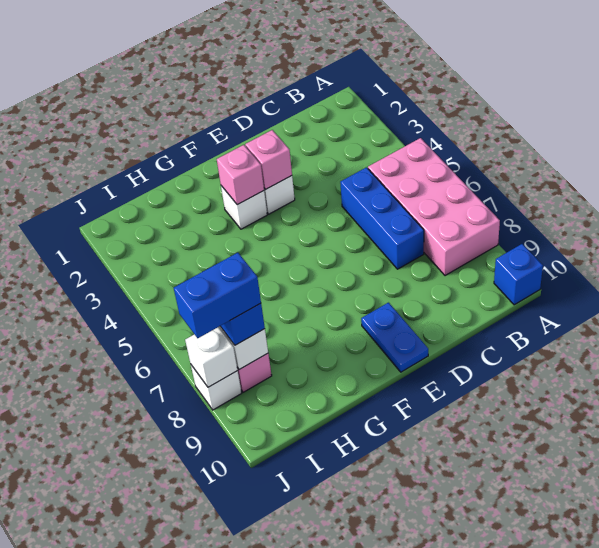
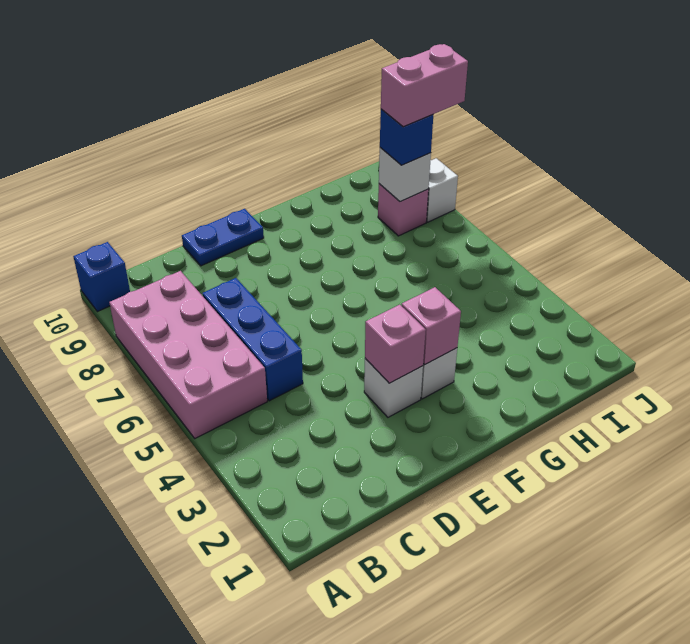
blue 1x2 plate [361,303,428,372] -> blue 1x2 plate turned to [182,209,264,266]
blue 1x2 brick [174,253,261,338] -> pink 1x2 brick [381,44,468,127]
white 1x1 brick [185,327,238,387] -> none

